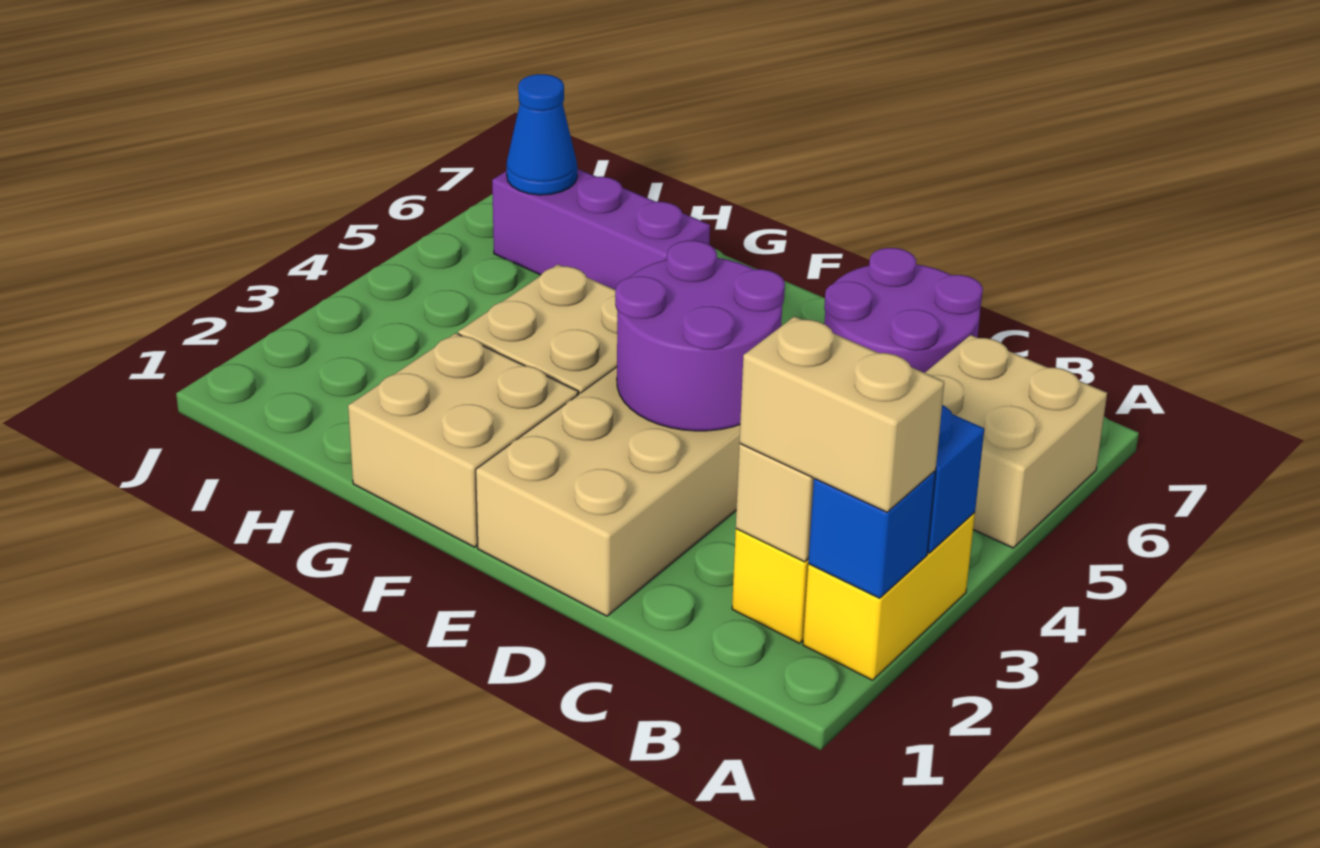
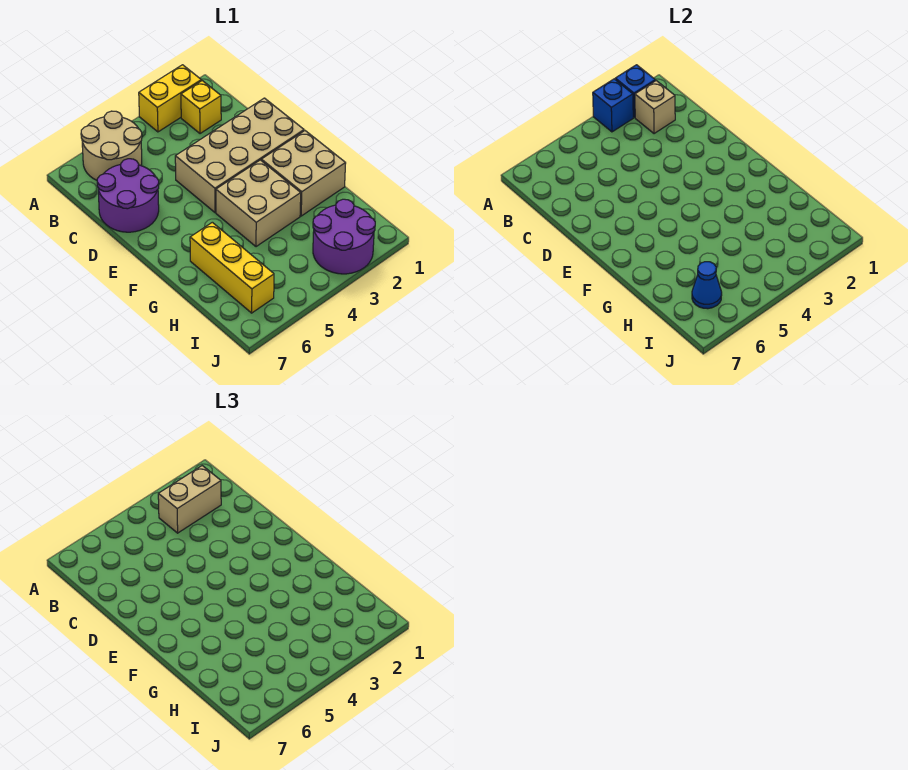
tan 1x2 brick [740,316,944,512] -> tan 1x2 brick turned to [158,466,221,533]
tan 2x2 brick [925,335,1107,548] -> tan 2x2 round brick [81,111,142,180]
purple 2x2 round brick [615,241,785,431] -> purple 2x2 round brick moved to [313,199,375,274]
purple 1x3 brick [492,169,710,290] -> yellow 1x3 brick [190,222,274,313]

